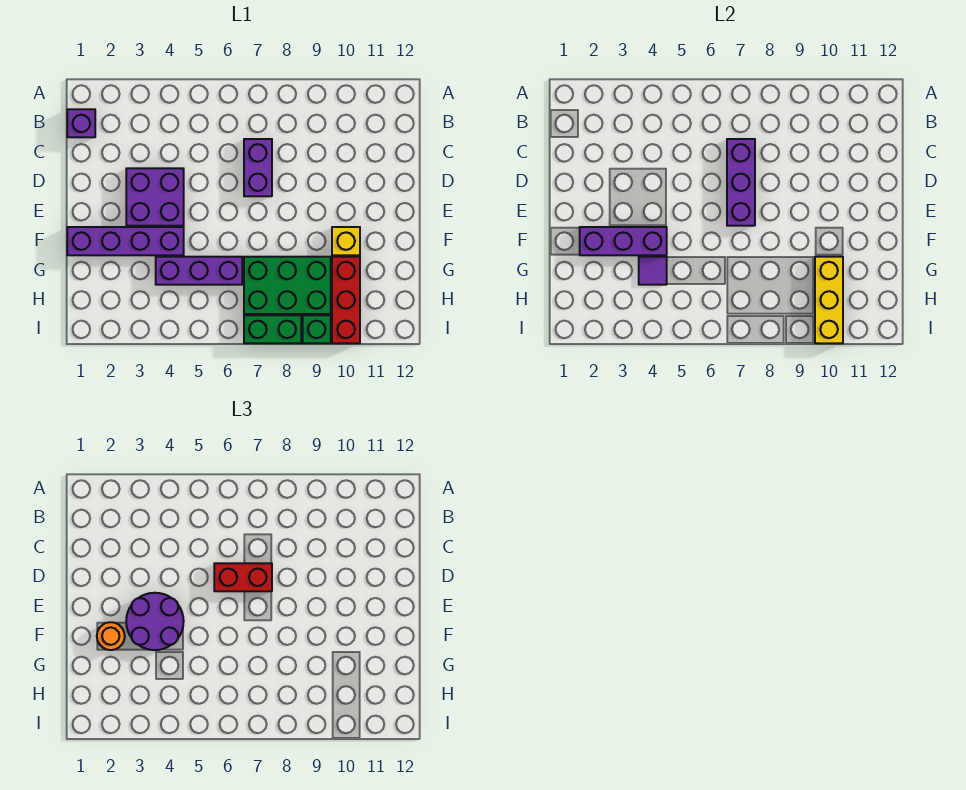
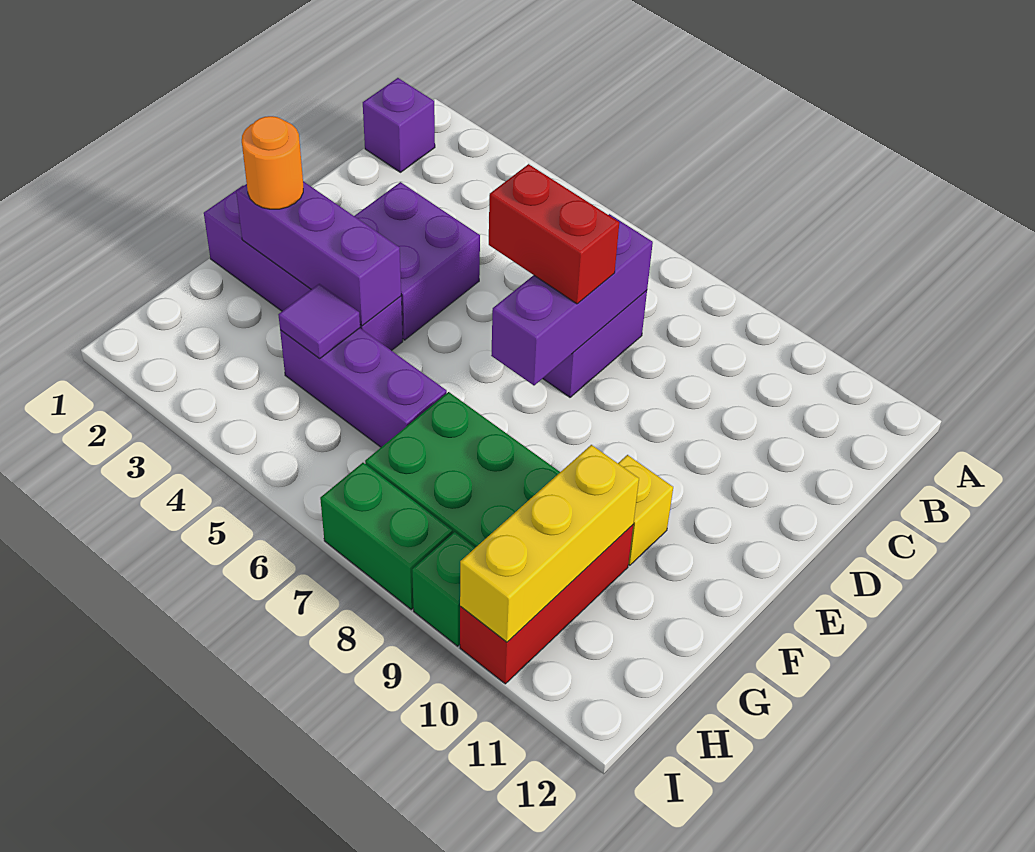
purple 2x2 round brick [126,593,184,650] -> none

